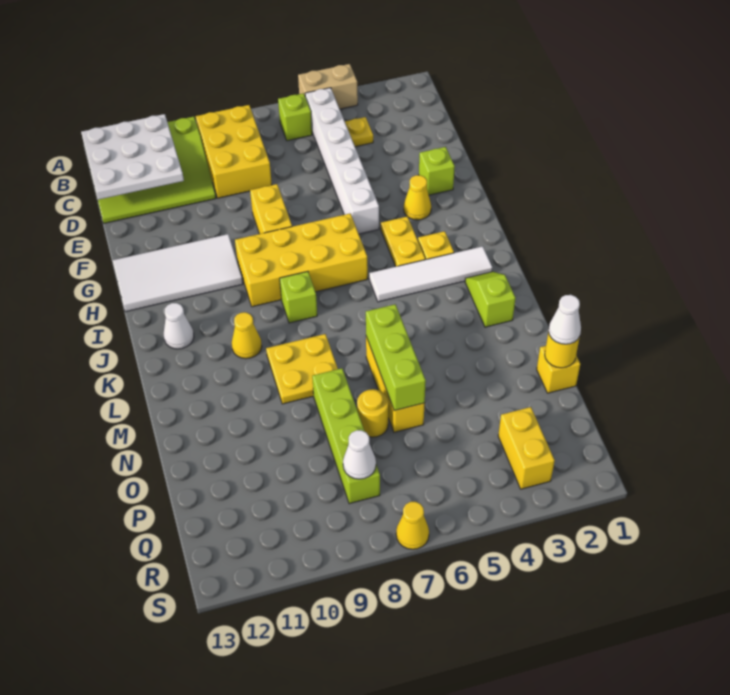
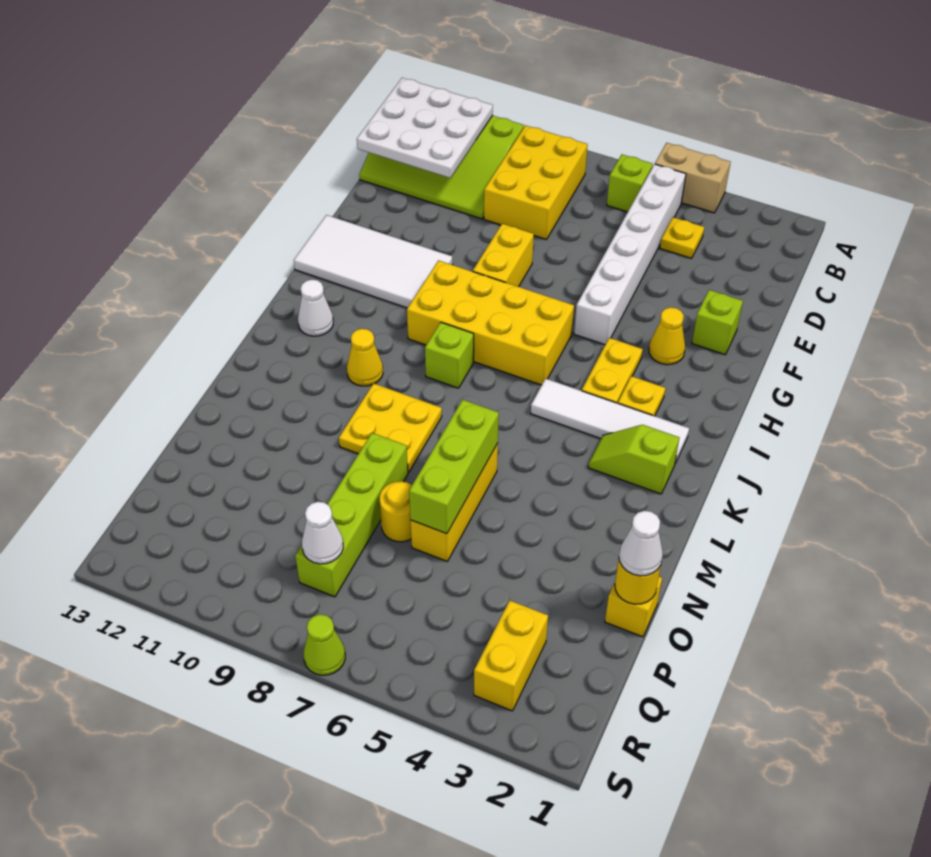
lime 1x2 slope [465,272,516,327] -> lime 1x2 slope turned to [588,425,679,494]
yellow 1x1 cone [396,502,429,549] -> lime 1x1 cone [303,614,345,675]

